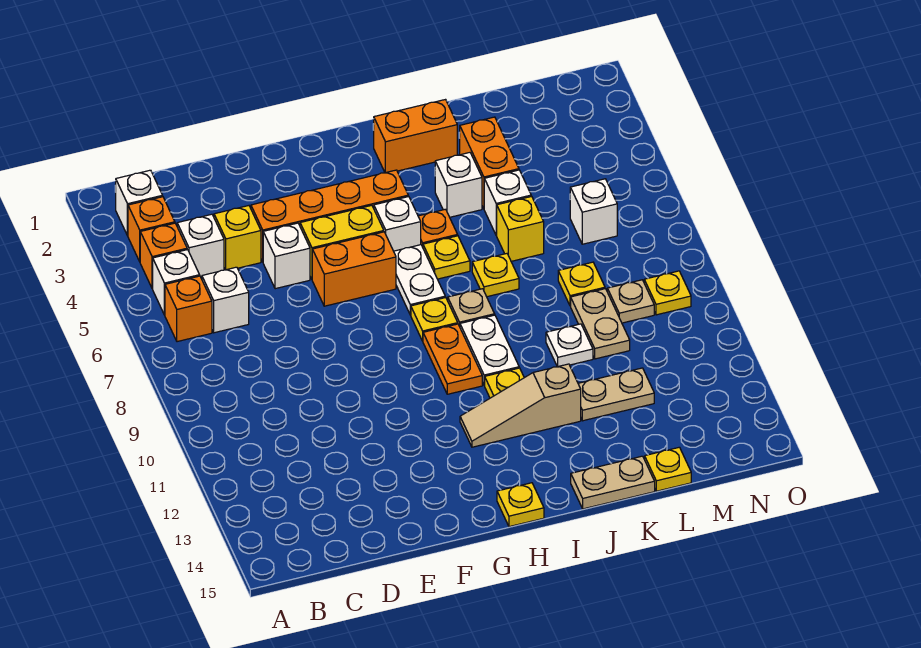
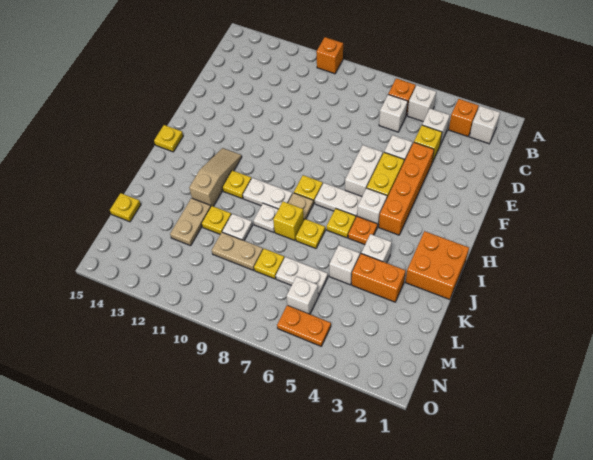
orange 1x1 brick [140,223,187,289] -> orange 1x1 brick moved to [316,37,343,74]
orange 1x2 brick [312,232,396,306] -> white 1x2 brick [345,145,383,196]
orange 1x2 plate [423,324,482,394] -> orange 1x2 plate moved to [277,305,331,346]
orange 1x2 brick [373,100,457,173] -> orange 2x2 brick [405,231,469,300]
none -> white 1x1 plate [253,203,278,232]
tan 1x2 plate [571,456,655,509] -> none
yellow 1x1 brick [496,196,544,261] -> yellow 1x1 brick moved to [273,202,304,240]
none -> white 1x2 plate [276,257,328,296]
tan 1x1 plate [607,280,654,323] -> none
yellow 1x1 plate [644,271,691,315] -> yellow 1x1 plate moved to [202,206,231,234]

